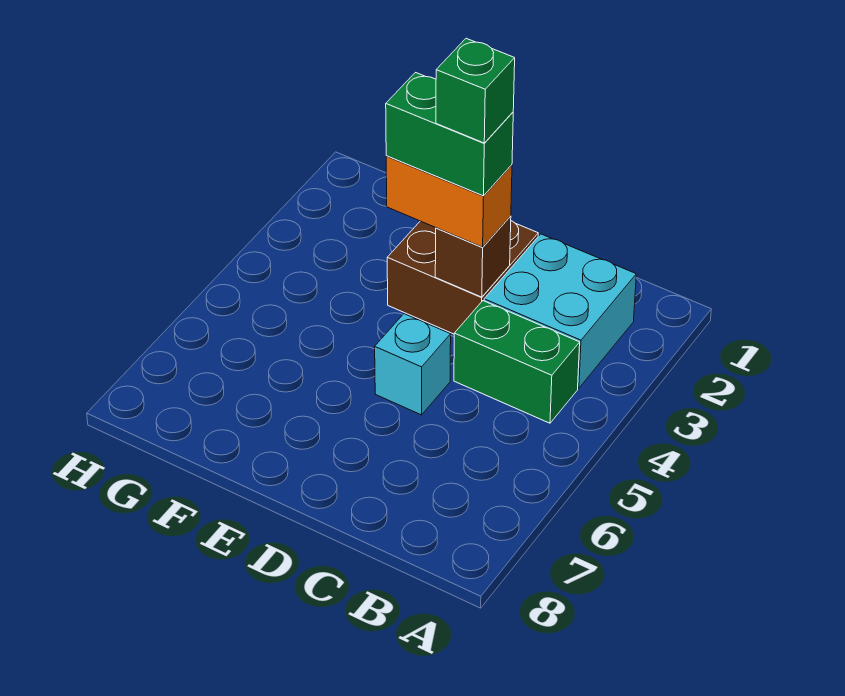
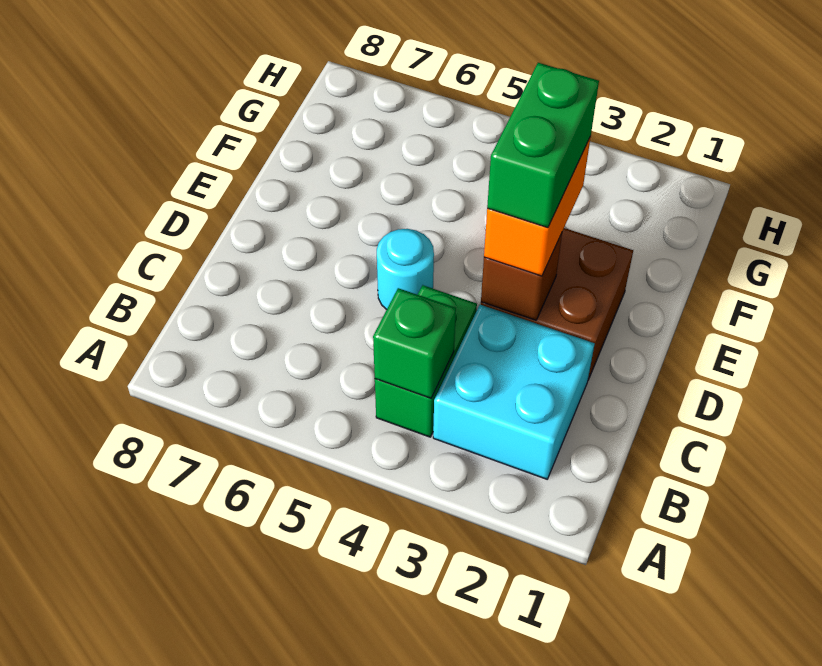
green 1x1 brick [436,38,515,143] -> green 1x1 brick moved to [373,288,456,398]
cyan 1x1 brick [375,314,451,415] -> cyan 1x1 round brick [377,229,434,310]

